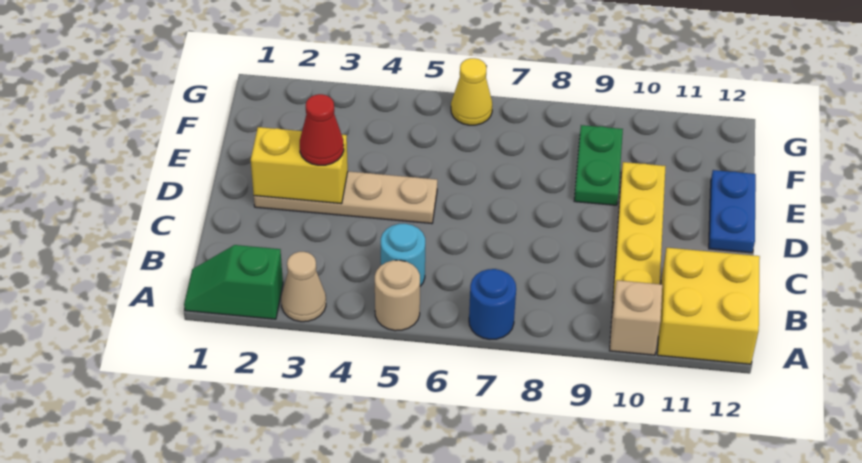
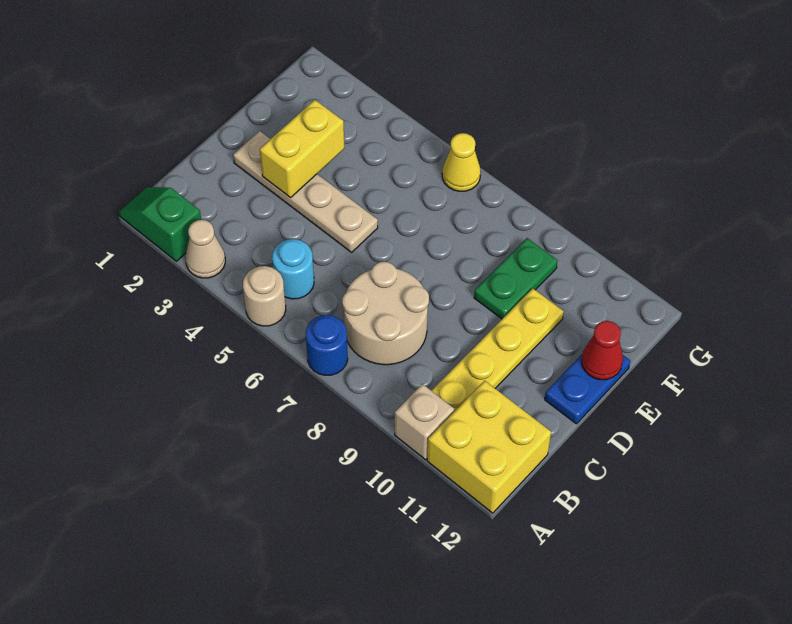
none -> tan 2x2 round brick [342,262,429,365]
yellow 1x2 brick [251,127,348,204] -> yellow 1x2 brick turned to [260,100,344,198]
red 1x1 cone [300,94,344,165] -> red 1x1 cone moved to [581,321,623,380]

